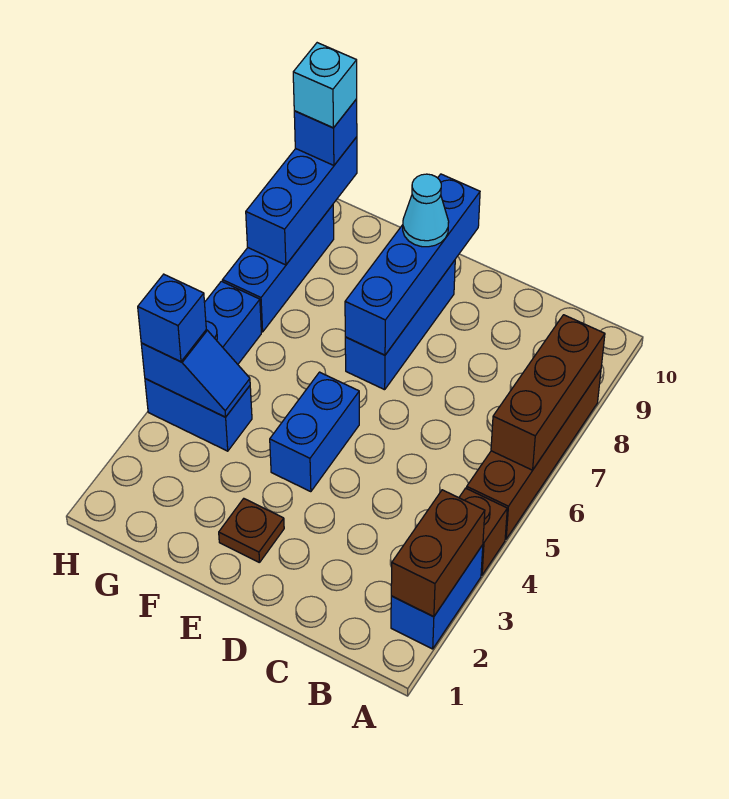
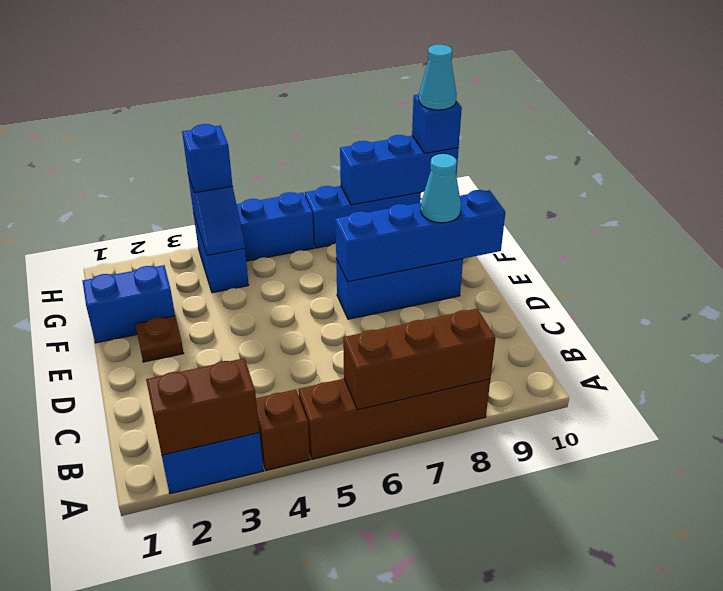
blue 1x2 brick [270,372,359,492] -> blue 1x2 brick moved to [83,265,175,343]
cyan 1x1 brick [293,43,357,128] -> cyan 1x1 cone [419,45,457,110]

